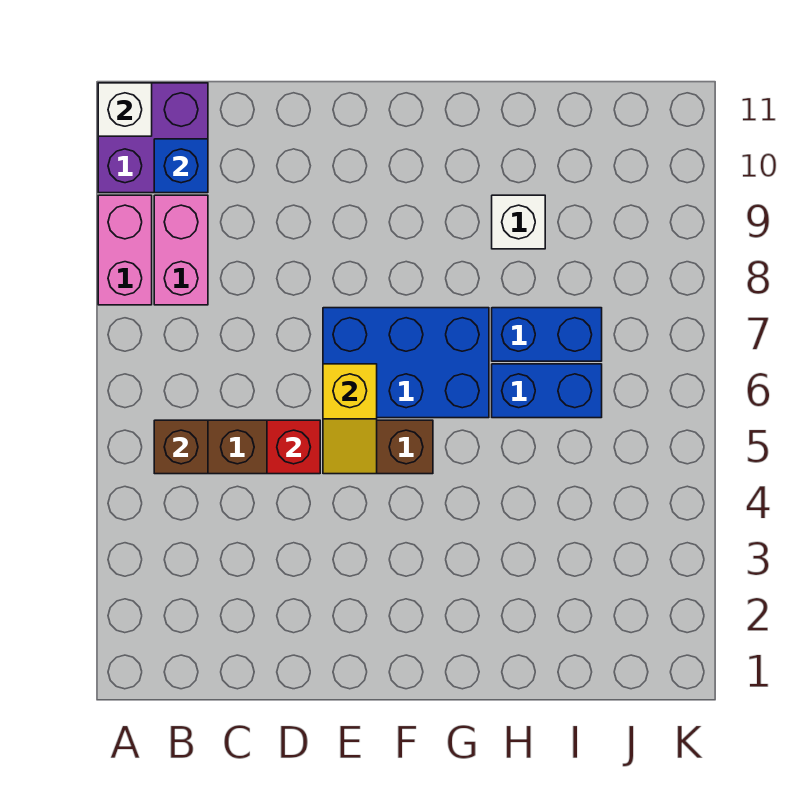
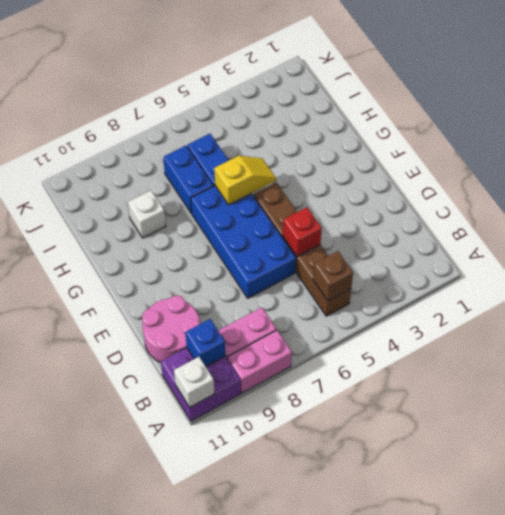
none -> pink 2x2 round brick [142,295,200,363]
yellow 1x2 slope [323,364,377,474] -> yellow 1x2 slope moved to [214,156,276,205]
blue 2x3 brick [323,308,489,418] -> blue 2x4 brick [191,186,296,298]

